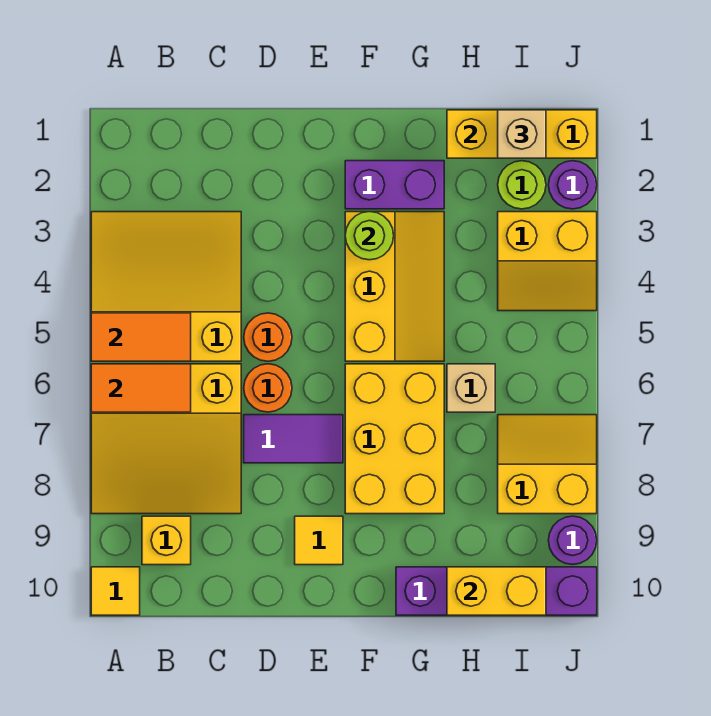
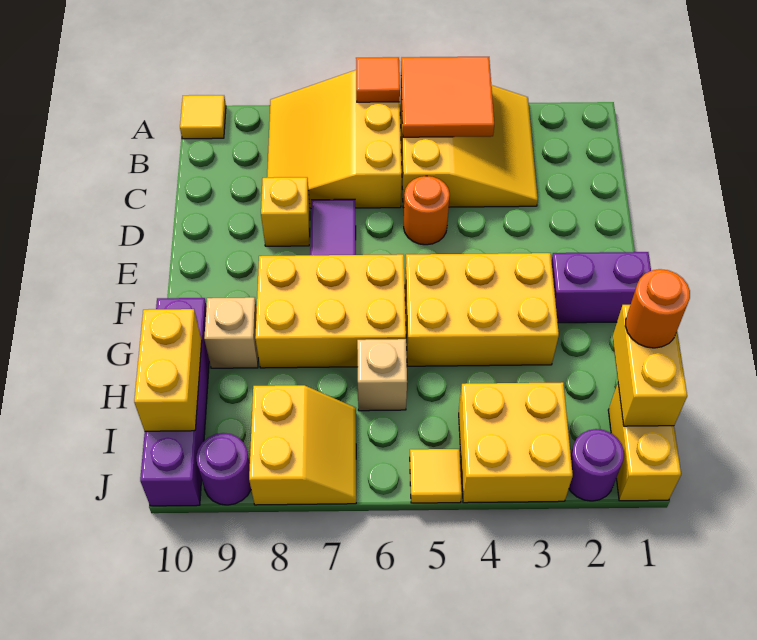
orange 1x2 tile [91,313,191,361] -> orange 2x2 tile [401,57,494,137]
orange 1x2 tile [91,364,191,412] -> orange 1x1 tile [356,57,400,102]
yellow 1x1 brick [142,516,191,565] -> yellow 1x1 brick moved to [261,177,310,246]
orange 1x1 round brick [244,364,292,412] -> orange 1x1 round brick moved to [625,269,690,348]
yellow 1x1 tile [295,516,343,565] -> yellow 1x1 tile moved to [410,449,462,503]
purple 1x2 brick [345,161,444,209] -> purple 1x2 brick turned to [551,252,651,323]
yellow 2x3 slope [345,212,444,361] -> yellow 2x3 brick [405,253,559,366]
lime 1x1 round brick [345,212,394,260] -> none
tan 1x1 brick [498,110,546,158] -> tan 1x1 brick moved to [204,297,258,368]
lime 1x1 round brick [498,161,546,209] -> none
yellow 2x2 slope [498,212,597,311] -> yellow 2x2 brick [459,382,573,503]

